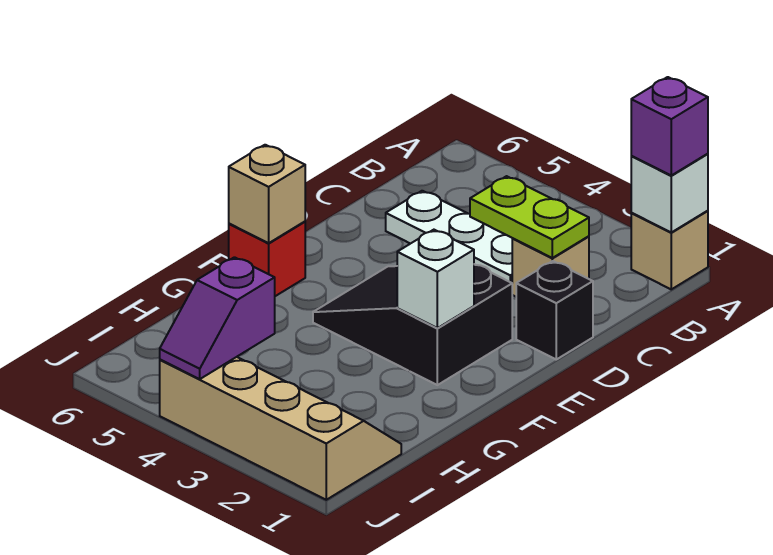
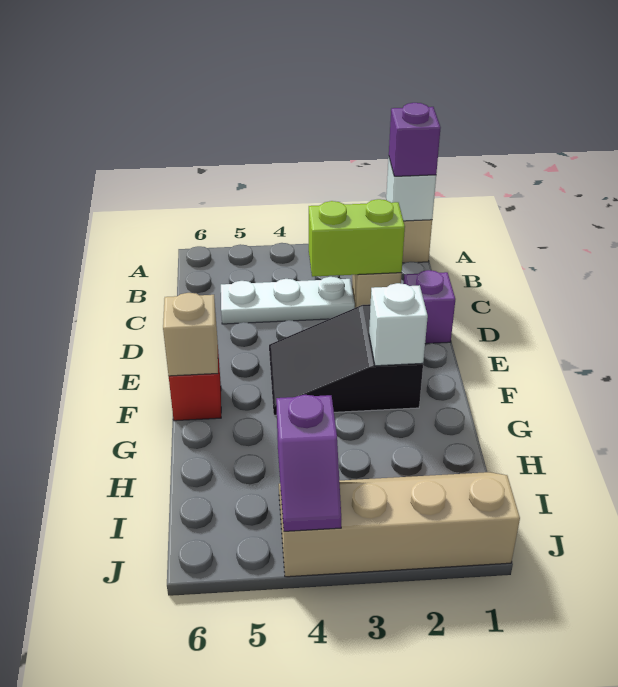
lime 1x2 plate [470,176,589,258] -> lime 1x2 brick [309,199,405,277]
black 1x1 brick [516,261,593,359] -> purple 1x1 brick [403,270,455,344]

